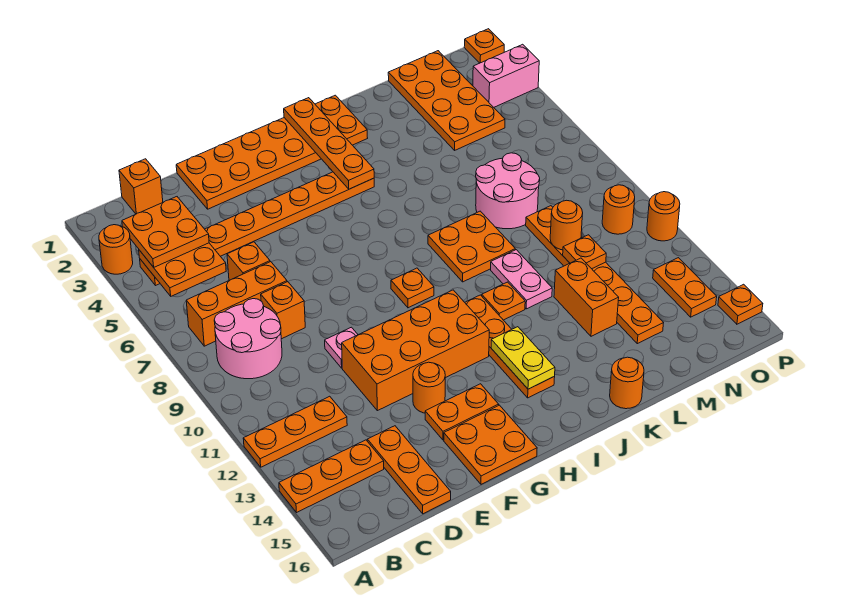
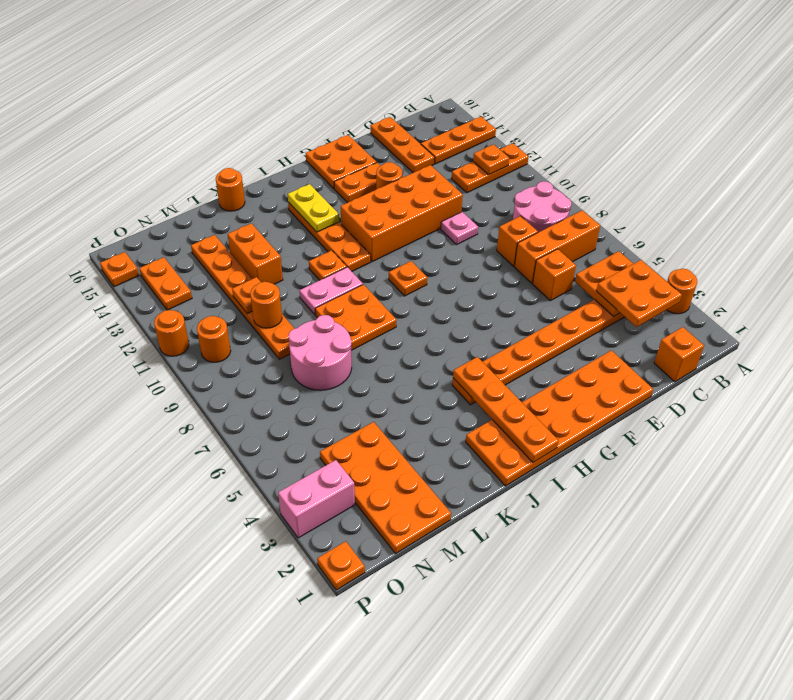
none -> orange 1x1 plate [473,144,509,175]
pink 1x2 plate [491,250,552,309] -> pink 1x2 plate turned to [299,267,363,315]

